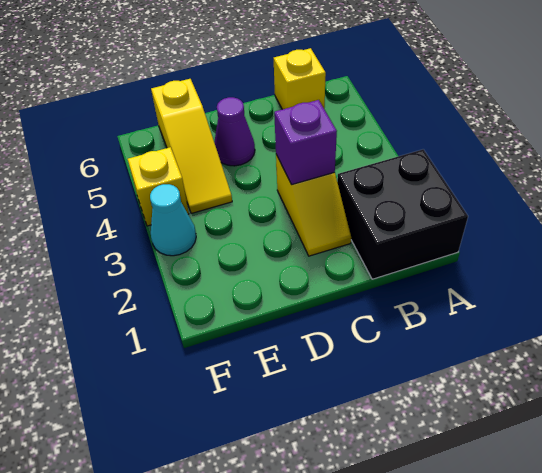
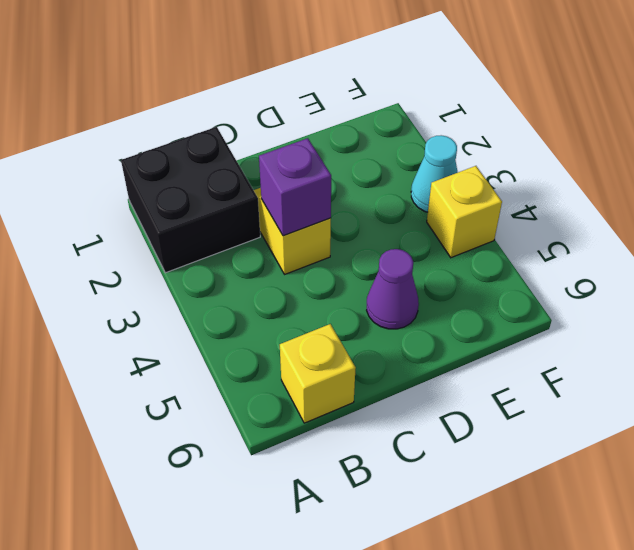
yellow 1x3 slope [151,79,232,214] -> none

